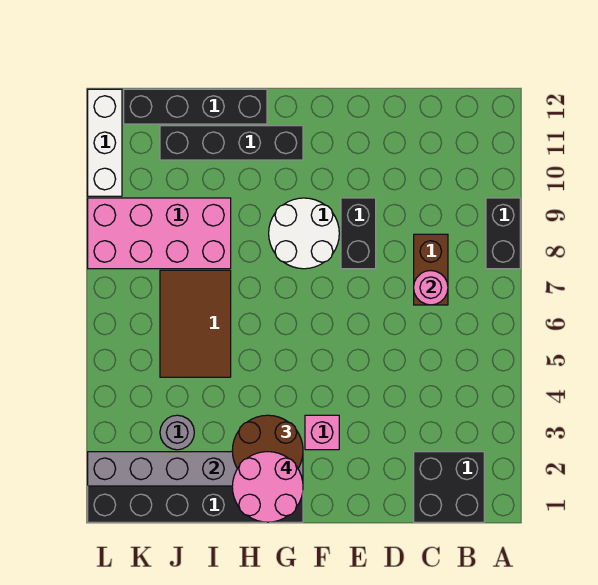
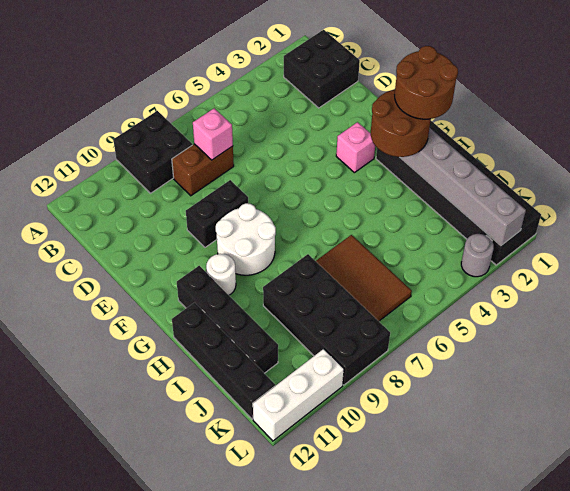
black 1x2 brick [486,198,520,269] -> black 2x2 brick [113,111,192,193]
pink 1x1 round brick [414,271,448,305] -> pink 1x1 brick [193,108,233,160]
pink 2x2 round brick [232,452,303,522] -> brown 2x2 round brick [395,46,458,119]
none -> white 1x1 round brick [206,254,236,295]
brown 2x3 tile [160,270,231,377] -> brown 2x3 tile turned to [316,235,412,321]
pink 2x4 brick [88,198,231,269] -> black 2x4 brick [263,254,390,385]
grey 1x1 round brick [160,415,194,450] -> grey 1x1 round brick moved to [461,234,494,277]

